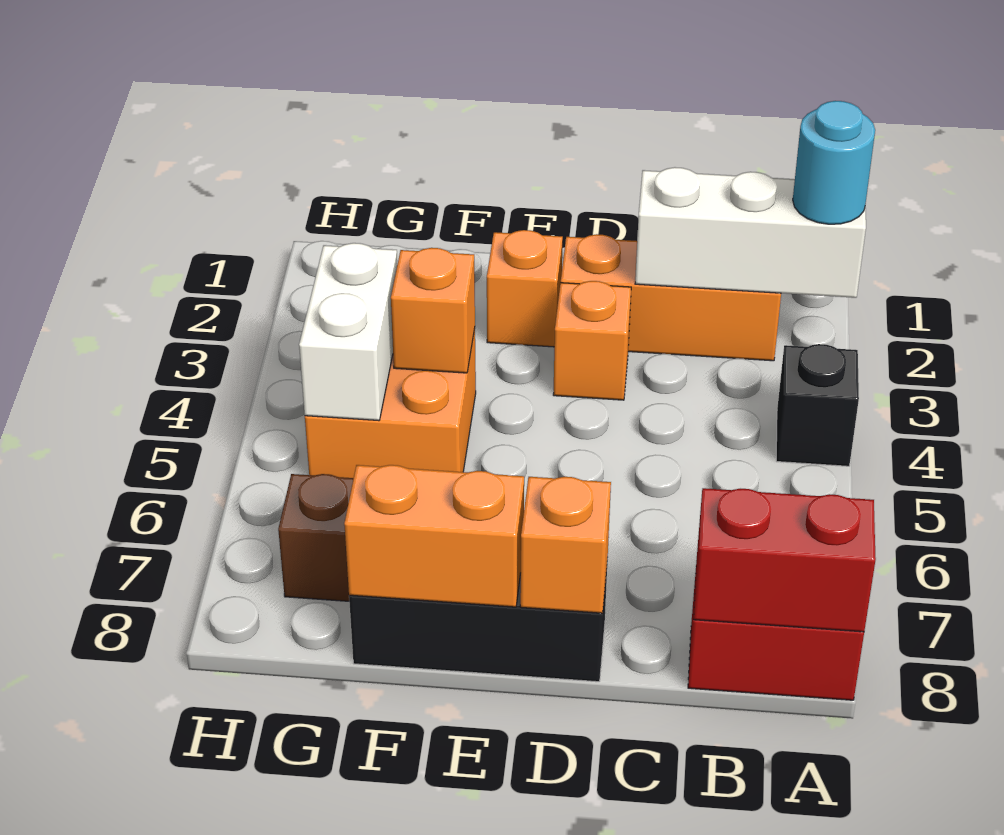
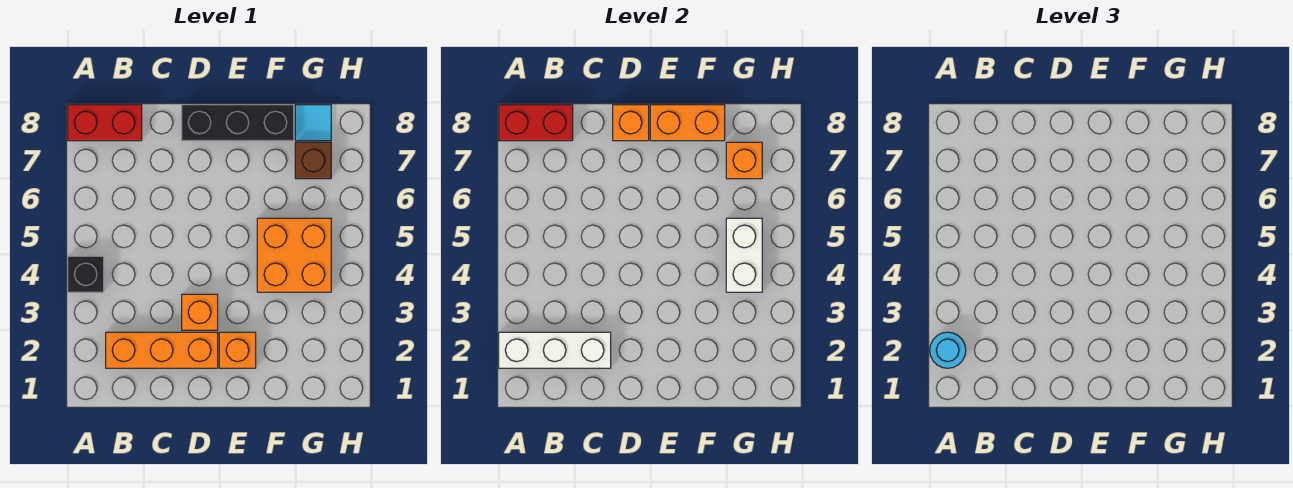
orange 1x1 brick [391,248,475,373] -> orange 1x1 brick moved to [726,142,762,179]
none -> cyan 1x1 tile [295,105,331,141]

